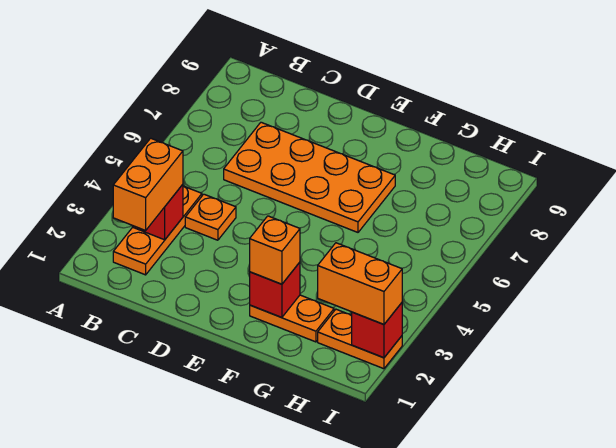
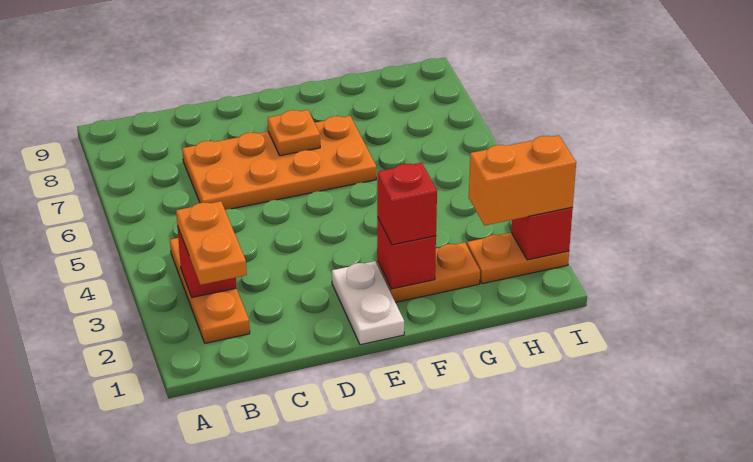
orange 1x2 brick [113,138,183,230] -> orange 1x2 plate [176,201,247,285]
orange 1x1 plate [185,194,236,240] -> orange 1x1 plate moved to [268,110,320,156]
none -> white 1x2 plate [332,261,404,345]
orange 1x1 brick [250,216,300,284] -> red 1x1 brick [377,163,437,245]

